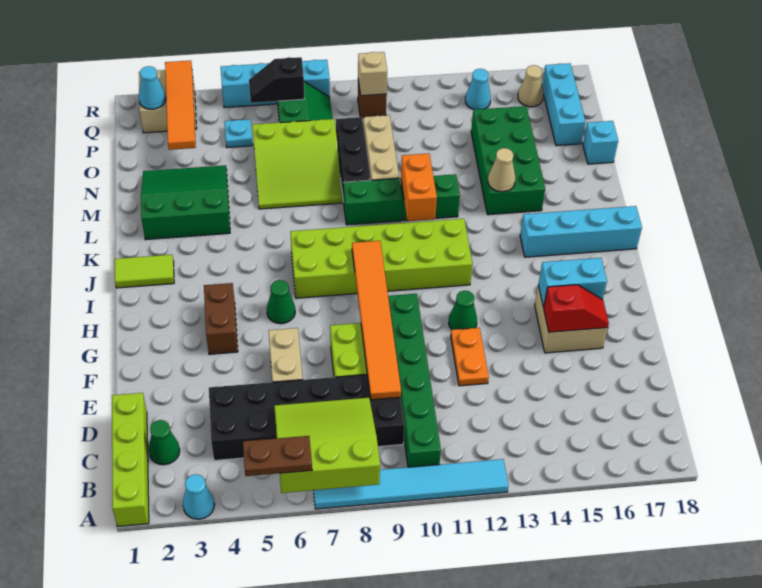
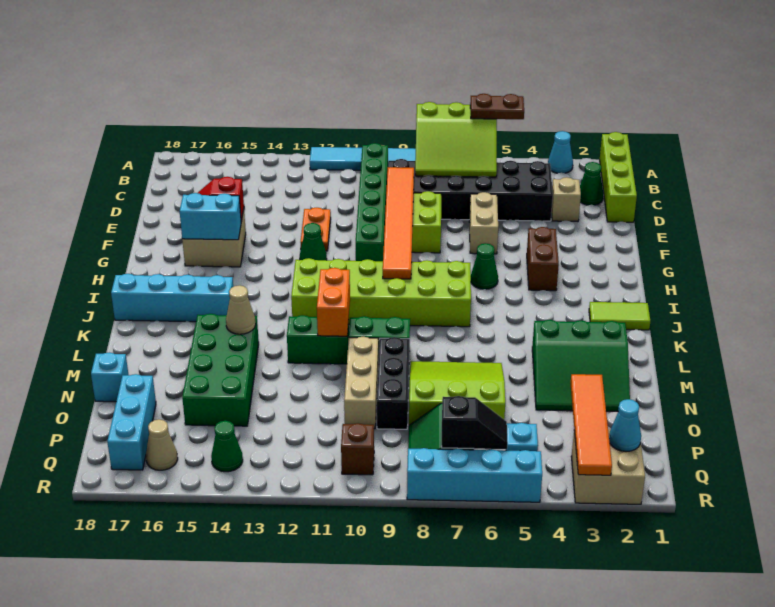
tan 1x1 brick [358,52,387,96] -> tan 1x1 brick moved to [551,177,581,222]
cyan 1x1 cone [465,69,491,110] -> green 1x1 cone [211,421,243,472]

